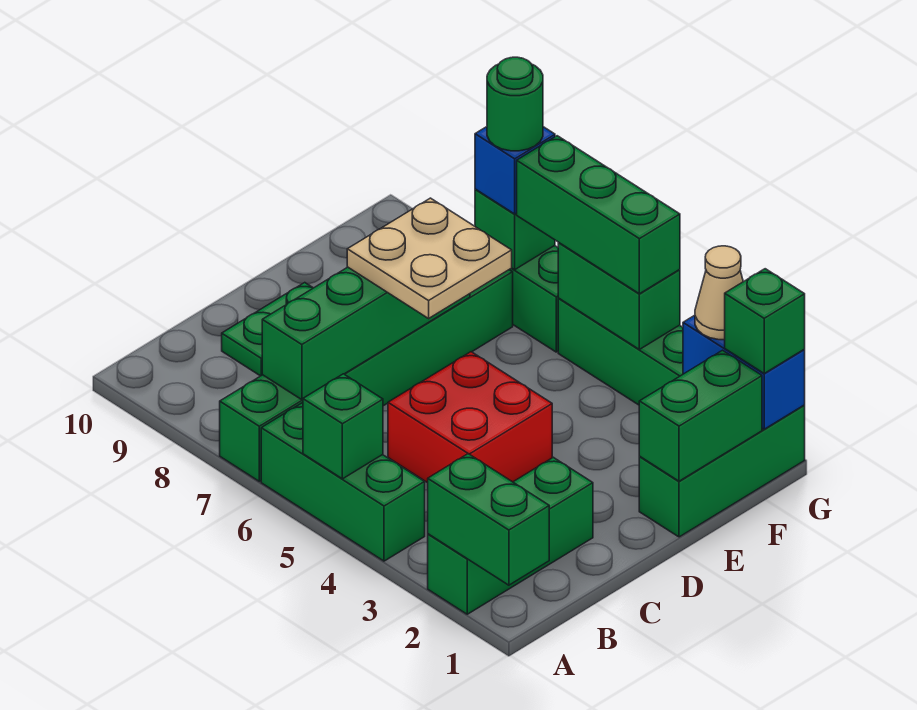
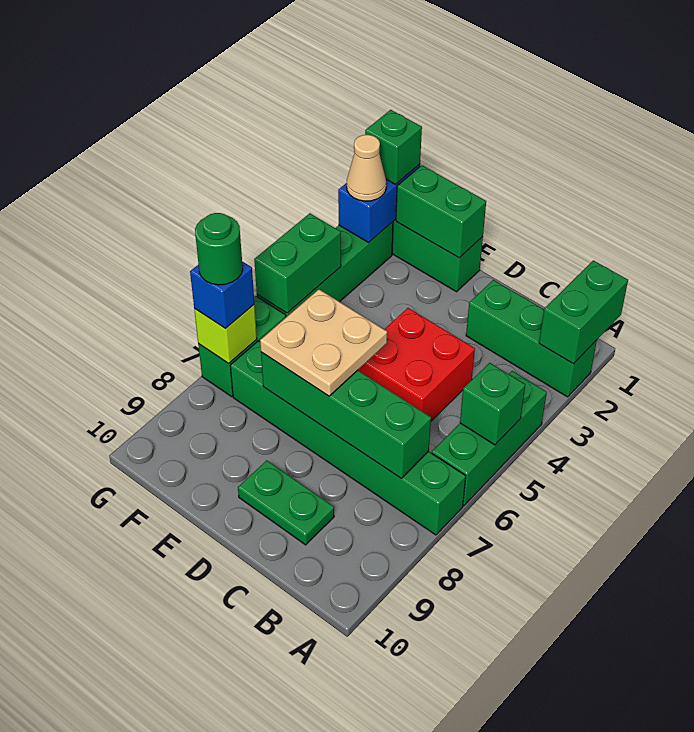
green 1x3 brick [517,136,680,294] -> none
green 1x1 brick [475,189,555,270] -> lime 1x1 brick [194,305,257,363]

